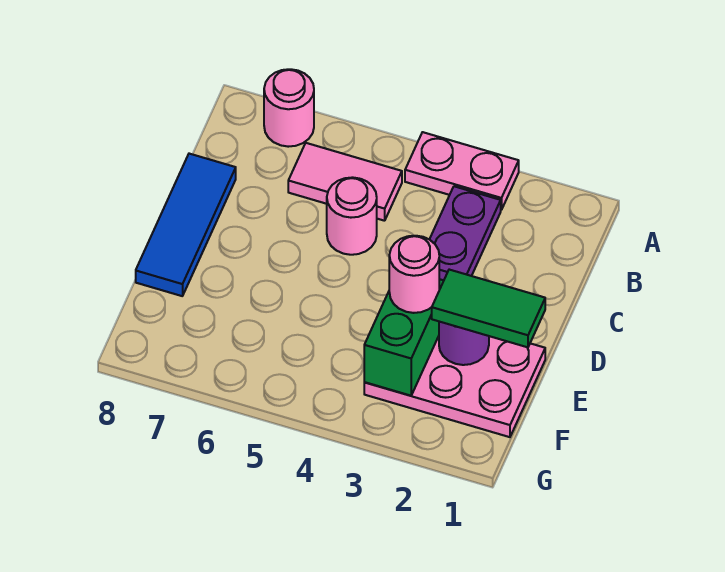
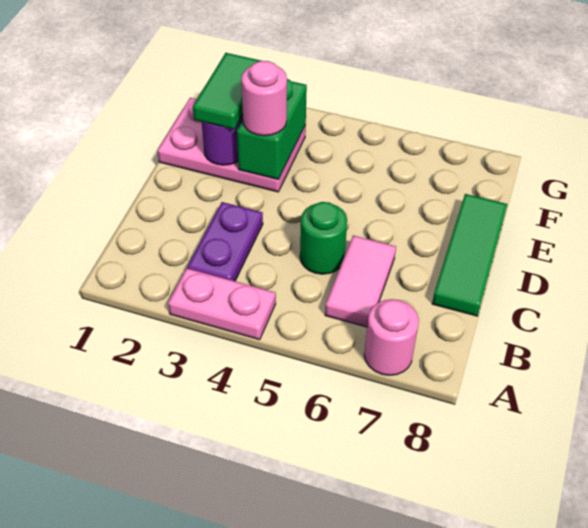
pink 1x2 tile [288,143,402,221] -> pink 1x2 tile turned to [325,235,396,327]
pink 1x1 round brick [327,177,377,255] -> green 1x1 round brick [300,202,347,274]
blue 1x3 tile [136,154,236,296] -> green 1x3 tile [432,194,507,316]
green 1x2 tile [432,270,545,347] -> green 1x2 tile turned to [193,53,261,129]

